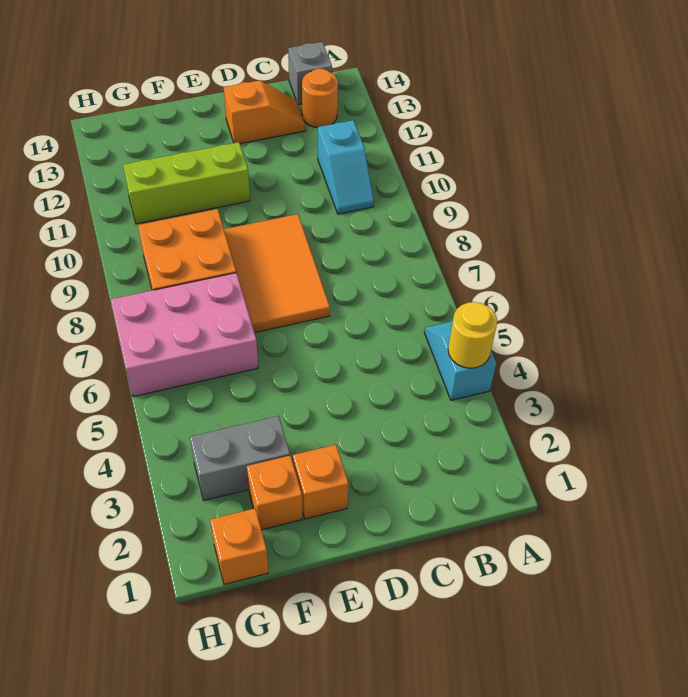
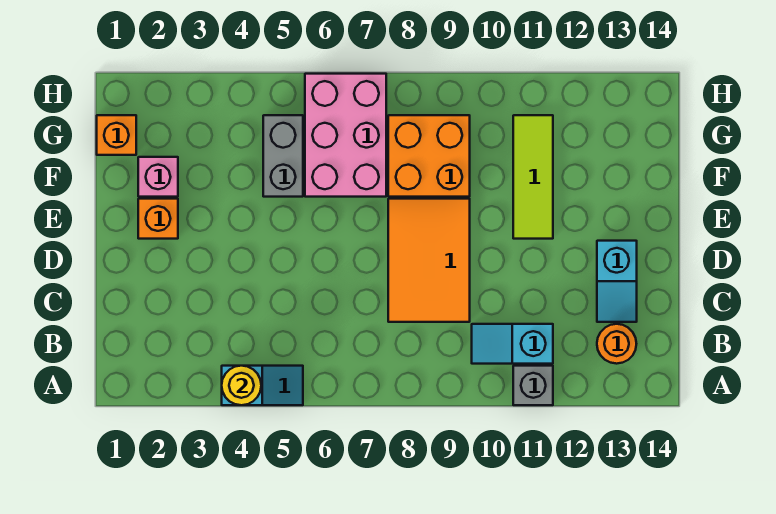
grey 1x1 brick [288,42,332,105] -> grey 1x1 brick moved to [513,366,553,405]
orange 1x2 slope [224,80,306,144] -> cyan 1x2 slope [597,241,637,322]
orange 2x3 tile [224,214,330,333] -> orange 2x3 tile turned to [388,199,470,322]
lime 1x3 brick [123,142,250,224] -> lime 1x3 tile [513,115,553,239]
orange 1x1 brick [247,456,302,530] -> pink 1x1 brick [138,157,178,197]
grey 1x2 brick [190,416,290,501] -> grey 1x2 brick moved to [263,115,303,197]

